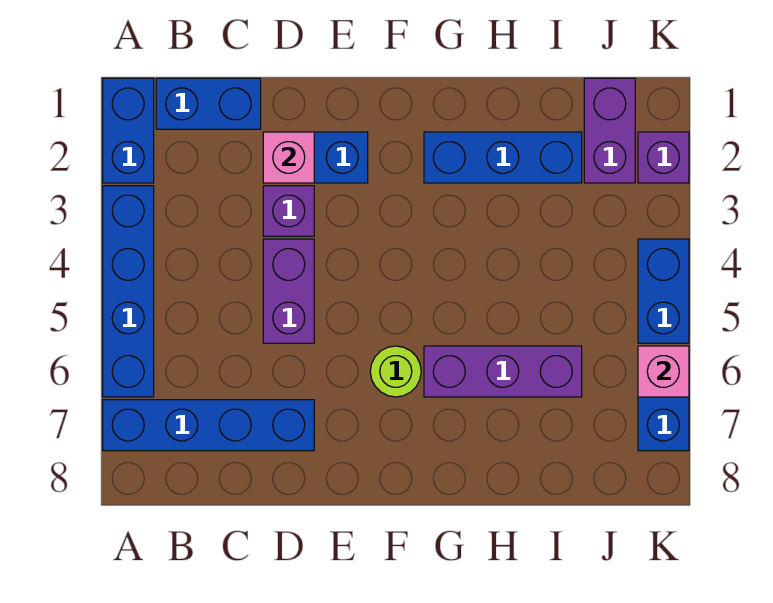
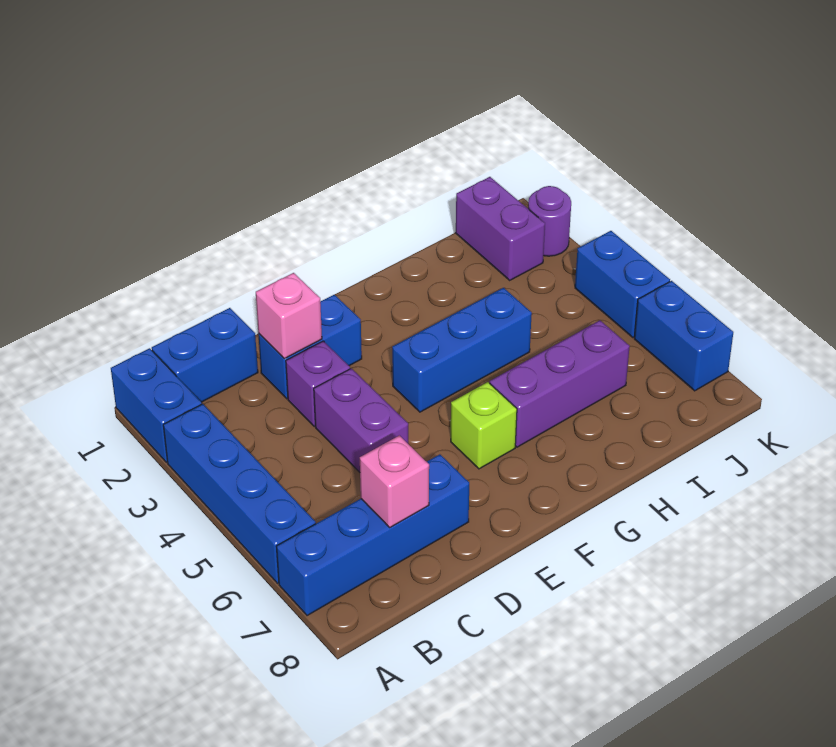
lime 1x1 round brick [370,346,421,397] -> lime 1x1 brick [451,382,517,469]
blue 1x3 brick [424,132,582,183] -> blue 1x3 brick moved to [392,288,532,412]
purple 1x1 brick [638,132,689,183] -> purple 1x1 round brick [528,186,571,256]
pink 1x1 brick [638,346,689,397] -> pink 1x1 brick moved to [360,435,429,528]

